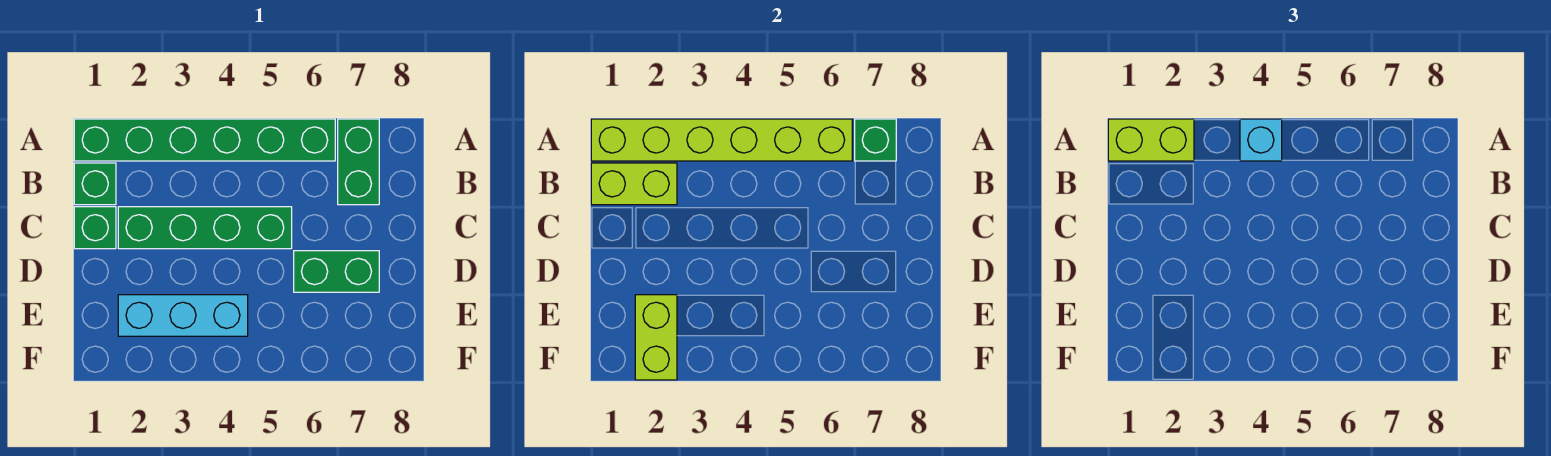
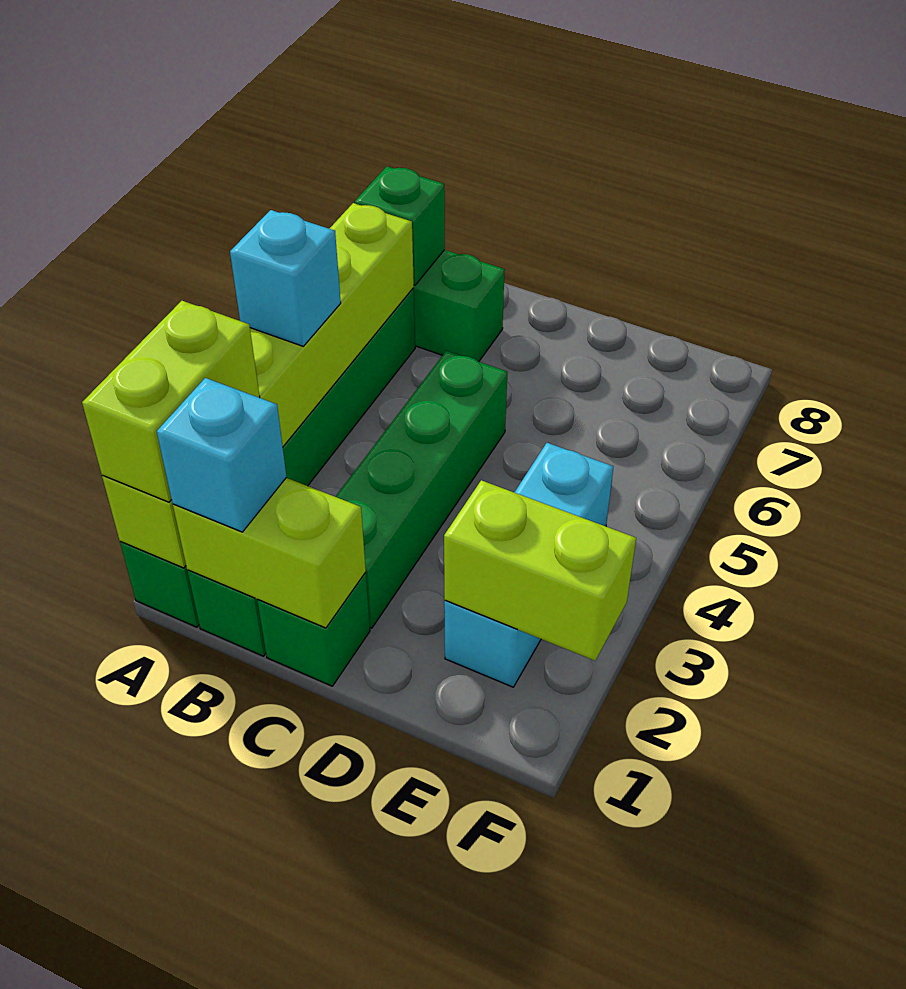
lime 1x2 brick [591,163,677,205] -> lime 1x2 brick turned to [173,478,366,628]
none -> cyan 1x1 brick [157,378,286,532]
green 1x2 brick [294,251,379,292] -> none

